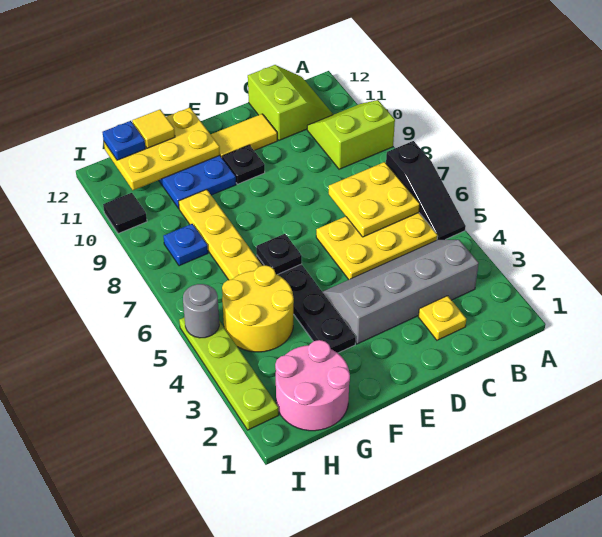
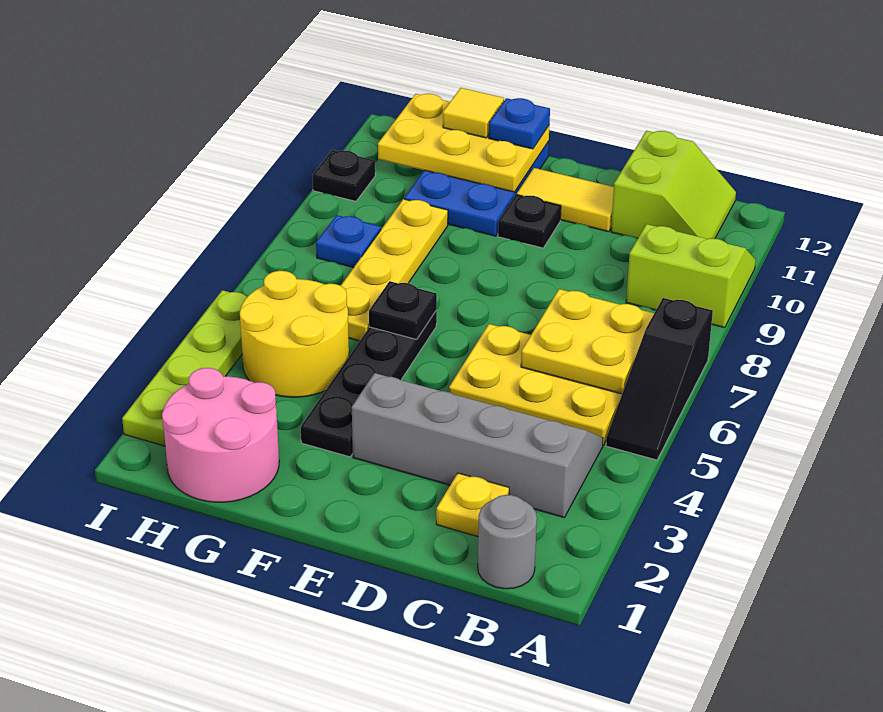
blue 1x1 plate [102,121,146,160] -> blue 1x1 plate moved to [489,98,550,149]
grey 1x1 round brick [183,284,219,338] -> grey 1x1 round brick moved to [478,495,537,589]
black 1x1 tile [103,193,147,234] -> black 1x1 plate [312,150,375,201]

